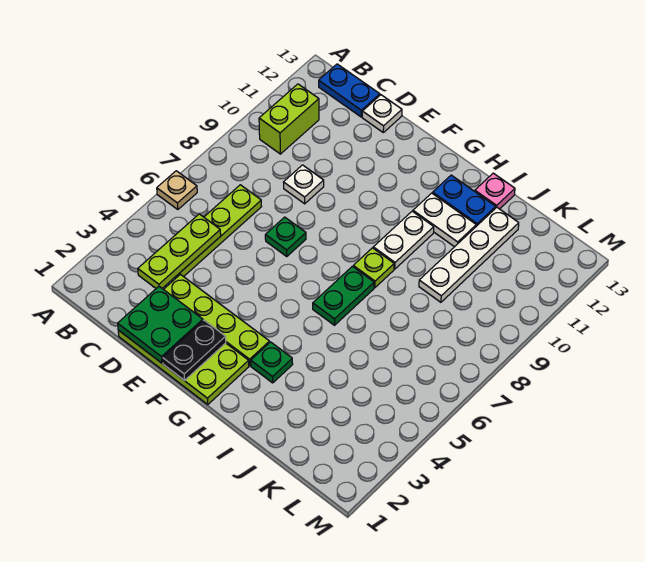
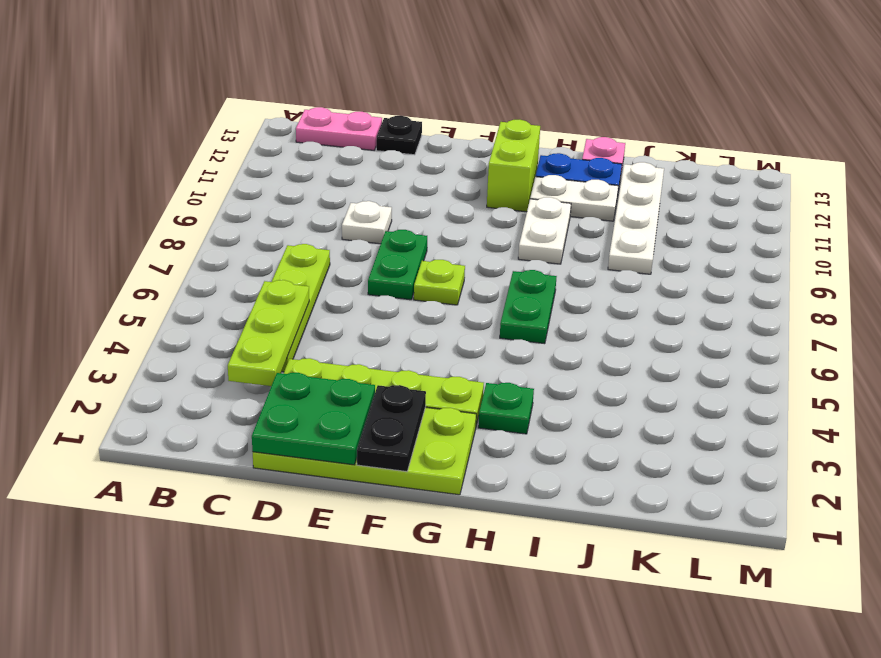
tan 1x1 plate [157,171,197,210] -> none
lime 1x2 brick [259,84,319,154] -> lime 1x2 brick moved to [487,120,540,212]
blue 1x2 plate [319,64,380,117] -> pink 1x2 plate [296,107,382,150]
white 1x1 plate [362,95,402,132] -> black 1x1 plate [376,116,422,155]
green 1x1 plate [265,217,306,256] -> green 1x2 plate [368,230,427,300]
lime 1x1 plate [353,248,394,288] -> lime 1x1 plate moved to [414,260,465,305]

